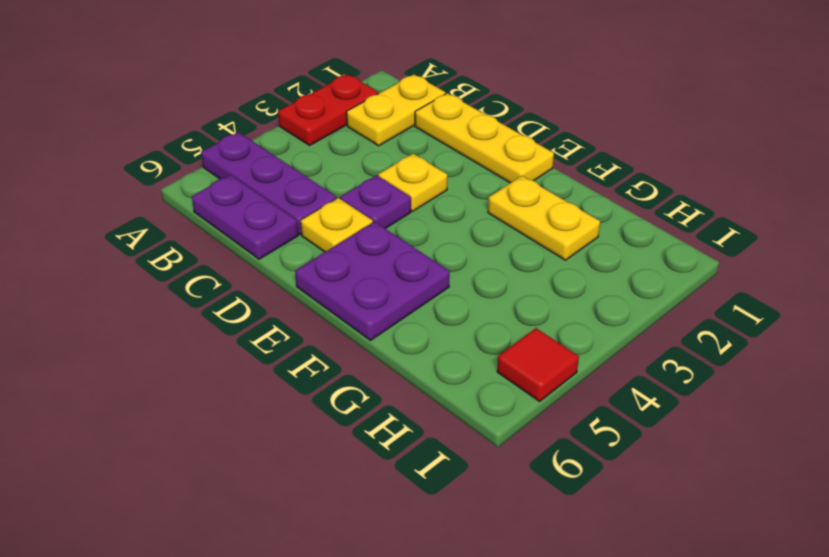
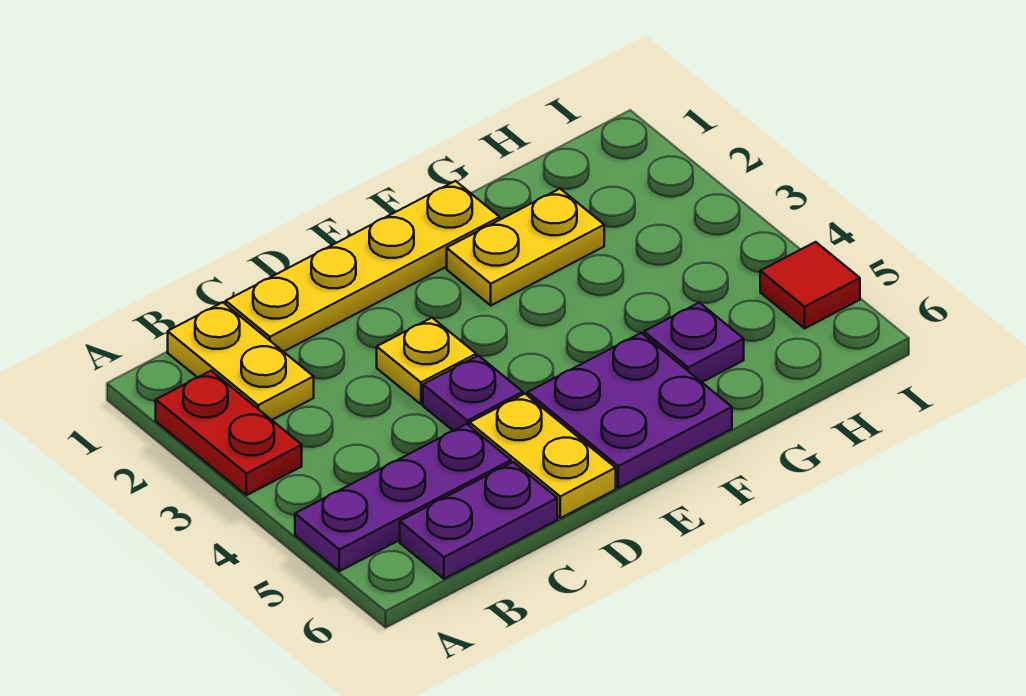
yellow 1x3 plate [415,93,554,183] -> yellow 1x4 plate [226,181,500,352]
yellow 1x1 plate [301,198,373,252] -> yellow 1x2 plate [470,394,616,518]
none -> purple 1x1 plate [644,303,744,382]

